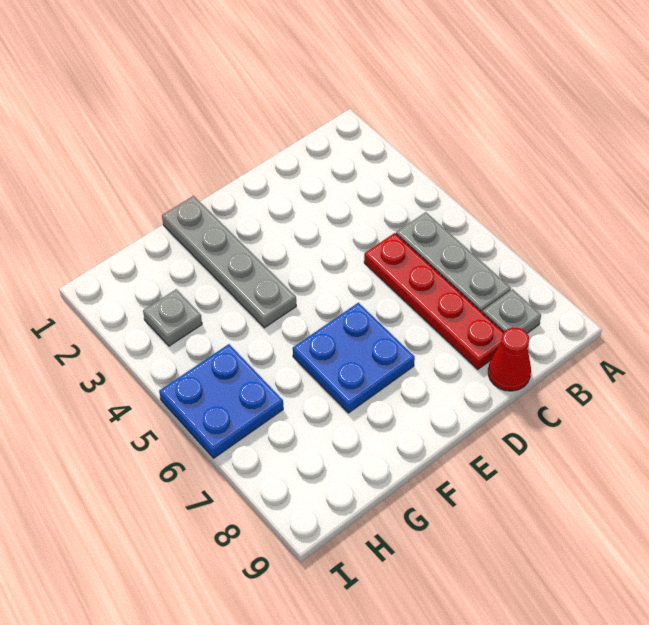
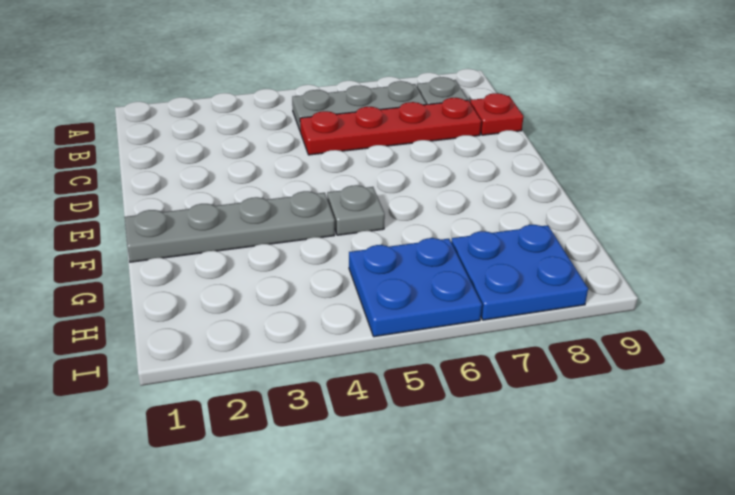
red 1x1 cone [488,327,531,391] -> red 1x1 plate [470,93,524,135]
blue 2x2 plate [293,303,415,413] -> blue 2x2 plate moved to [451,225,588,320]
grey 1x1 plate [143,289,202,346] -> grey 1x1 plate moved to [327,185,385,235]

